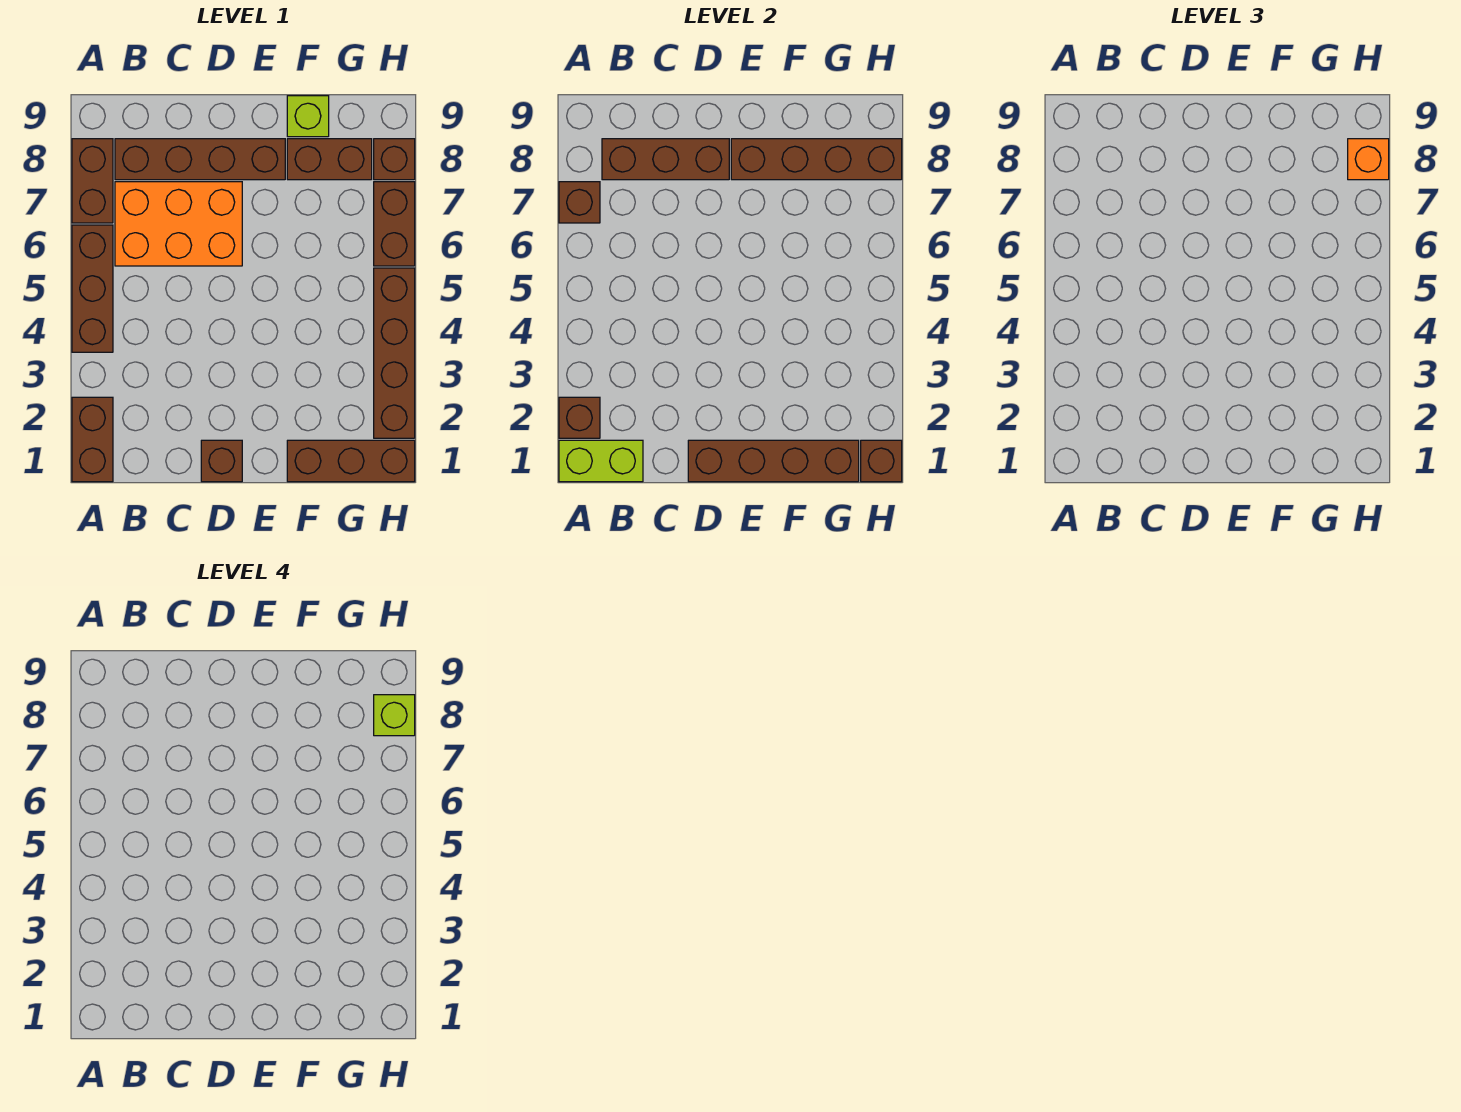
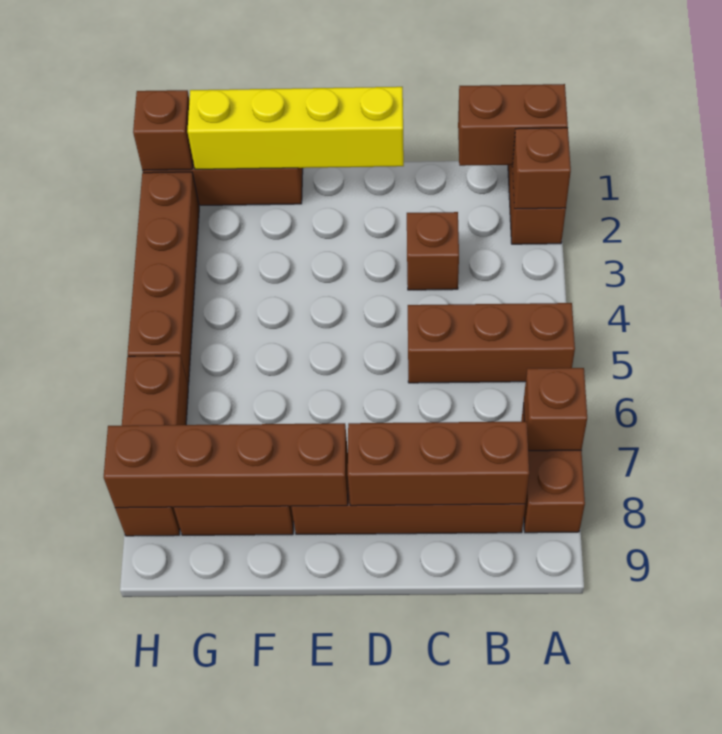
lime 1x2 brick [559,440,643,482] -> brown 1x2 brick [458,84,568,166]
brown 1x3 brick [72,225,113,352] -> brown 1x3 brick turned to [408,303,575,383]
orange 2x3 brick [115,182,242,266] -> none
brown 1x1 brick [201,440,242,482] -> brown 1x1 brick moved to [407,212,459,290]
brown 1x4 brick [688,440,859,482] -> yellow 1x4 brick [187,87,404,169]
lime 1x1 brick [287,96,329,137] -> none
orange 1x1 brick [1348,139,1389,180] -> none
lime 1x1 brick [374,695,415,736] -> none

